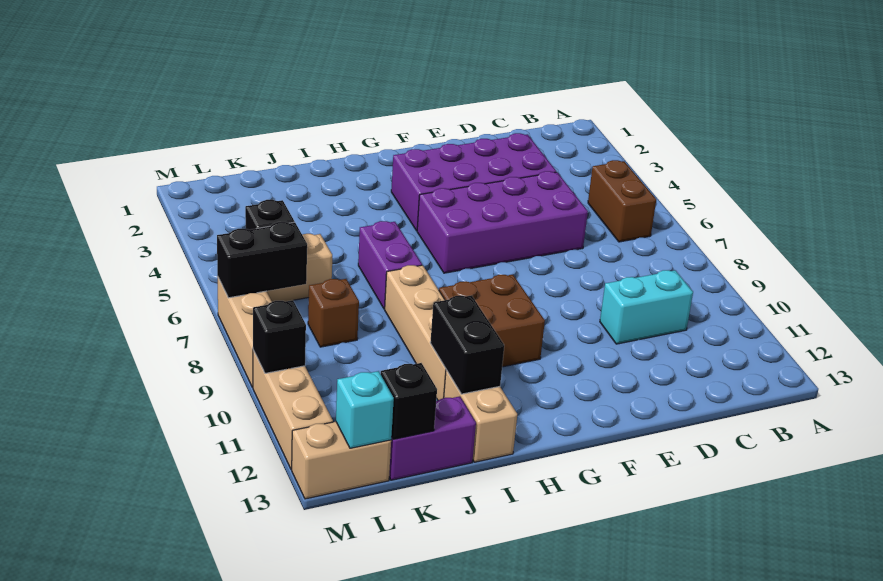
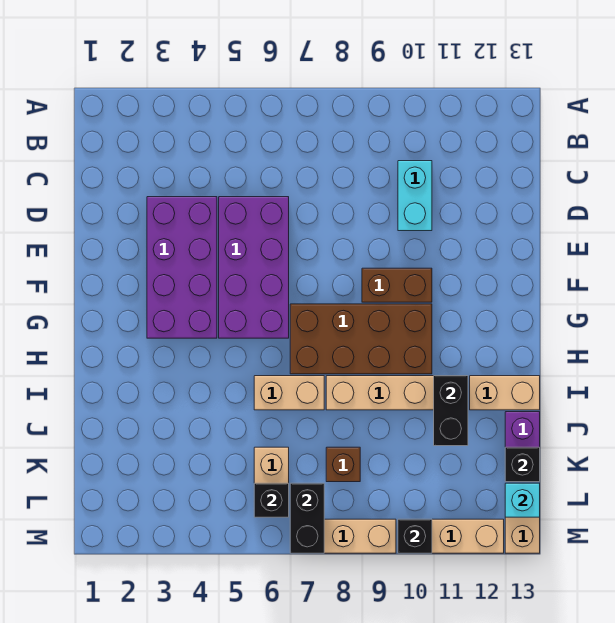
brown 1x2 brick [588,160,656,242] -> brown 1x2 brick moved to [362,268,432,302]
brown 2x2 brick [439,274,545,367] -> brown 2x4 brick [290,304,432,374]
purple 1x2 brick [358,221,422,309] -> tan 1x2 brick [254,376,324,410]
black 1x2 brick [430,295,504,394] -> black 1x2 brick turned to [434,376,468,446]

